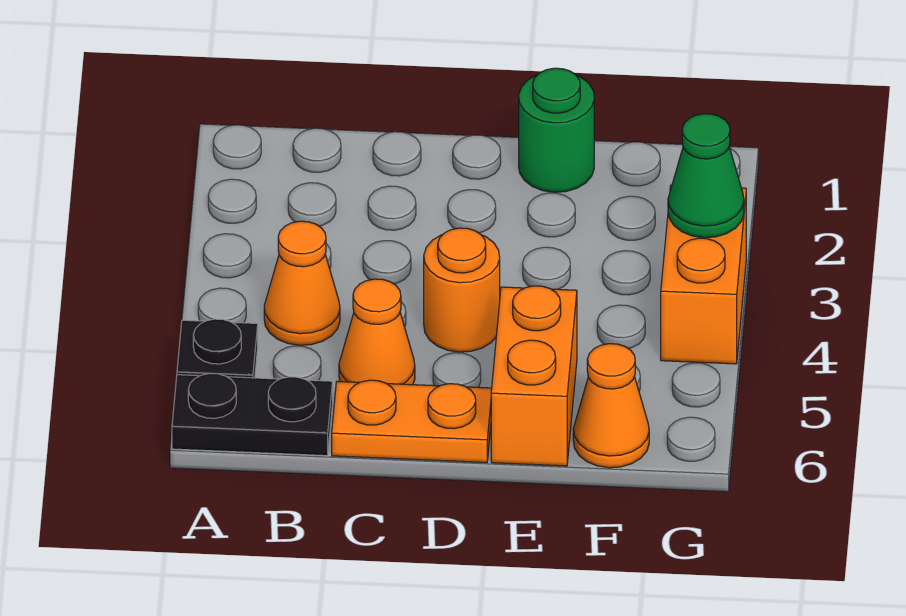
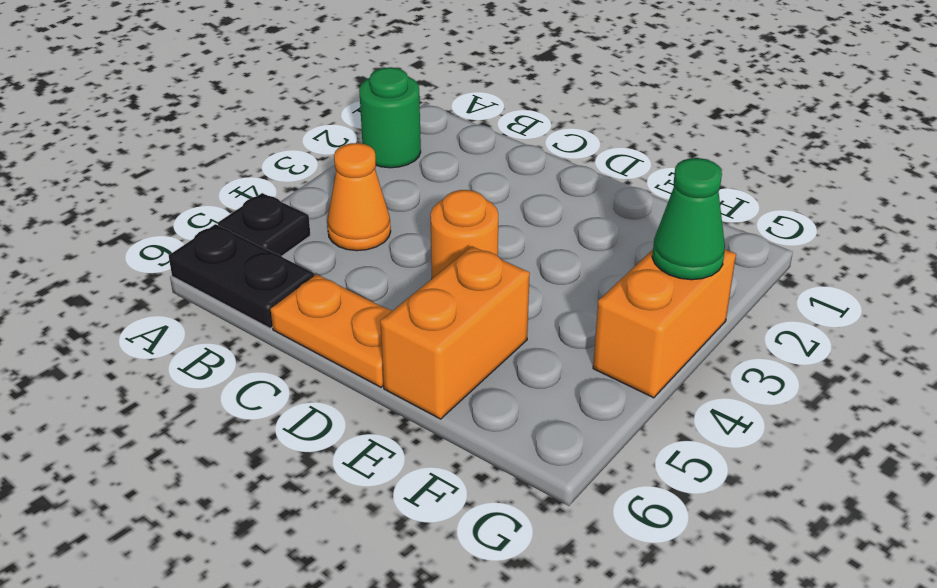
orange 1x1 cone [339,279,415,385] -> none
green 1x1 round brick [519,68,594,192] -> green 1x1 round brick moved to [359,67,421,168]
orange 1x1 cone [573,344,649,468] -> none

